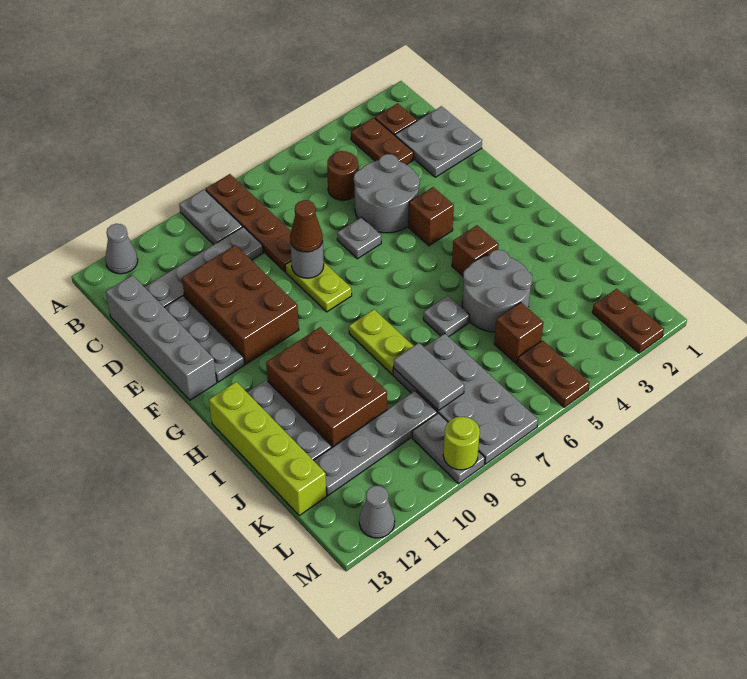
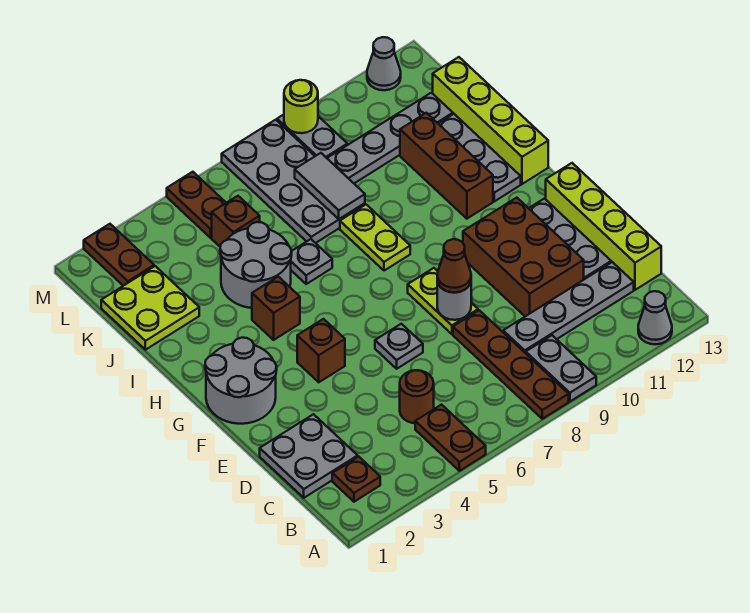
brown 1x2 plate [351,118,414,165] -> brown 1x2 plate moved to [415,405,486,471]
grey 1x4 brick [106,275,217,400] -> lime 1x4 brick [546,163,661,290]
grey 2x2 round brick [354,154,420,233] -> grey 2x2 round brick moved to [205,338,277,424]
brown 2x3 brick [266,327,387,447] -> brown 1x3 brick [400,113,493,219]
none -> lime 2x2 plate [101,266,199,350]

